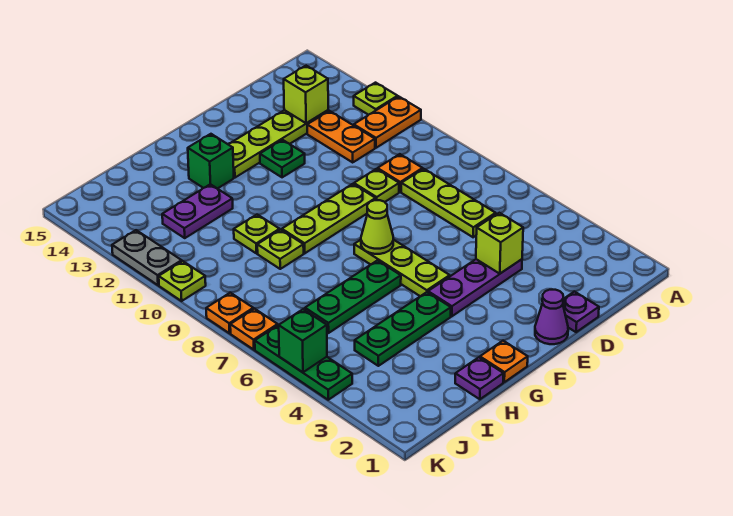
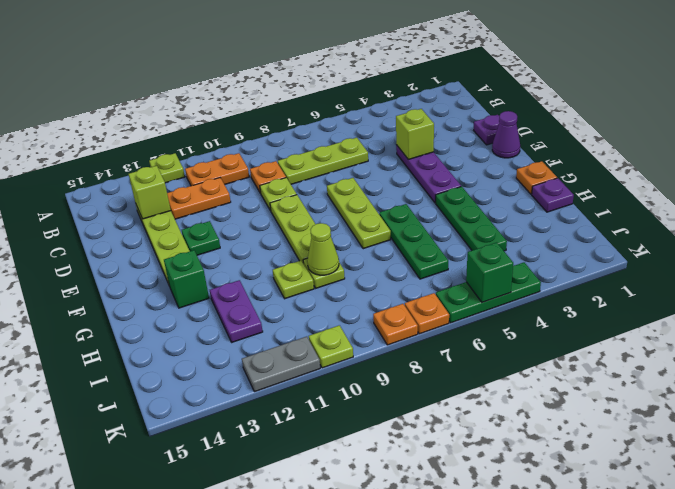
orange 1x2 plate [354,96,421,148] -> orange 1x2 plate turned to [185,153,249,186]
lime 1x3 plate [354,240,450,296] -> lime 1x3 plate turned to [327,178,391,249]
lime 1x1 cone [361,200,393,254] -> lime 1x1 cone moved to [307,223,339,275]

